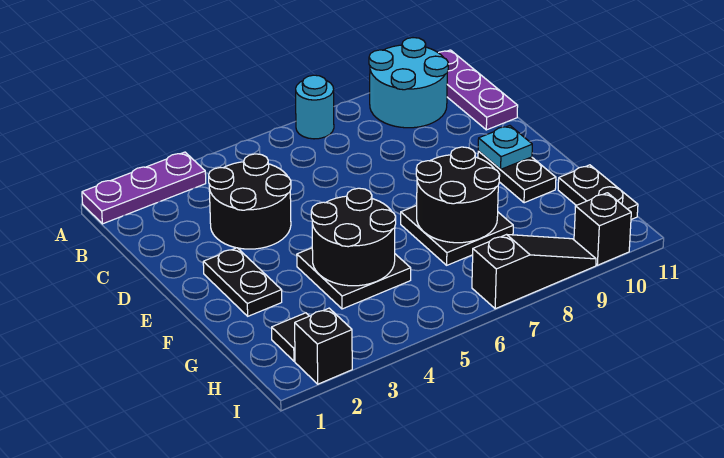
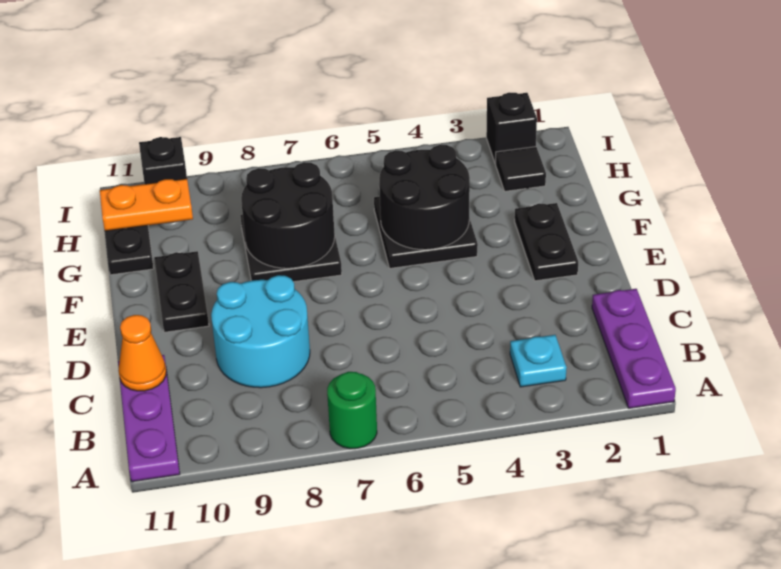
purple 1x3 plate [82,152,206,224] -> purple 1x3 plate turned to [592,289,676,408]
cyan 1x1 round brick [296,75,334,139] -> green 1x1 round brick [327,372,377,449]
cyan 2x2 round brick [369,38,448,128] -> cyan 2x2 round brick moved to [211,275,310,388]
black 2x2 round brick [209,154,291,249] -> none
none -> orange 1x1 cone [118,315,166,391]
cyan 1x1 plate [478,126,532,169] -> cyan 1x1 plate moved to [510,335,567,387]
none -> orange 1x2 plate [100,179,193,231]
black 1x3 slope [472,234,596,309] -> none

